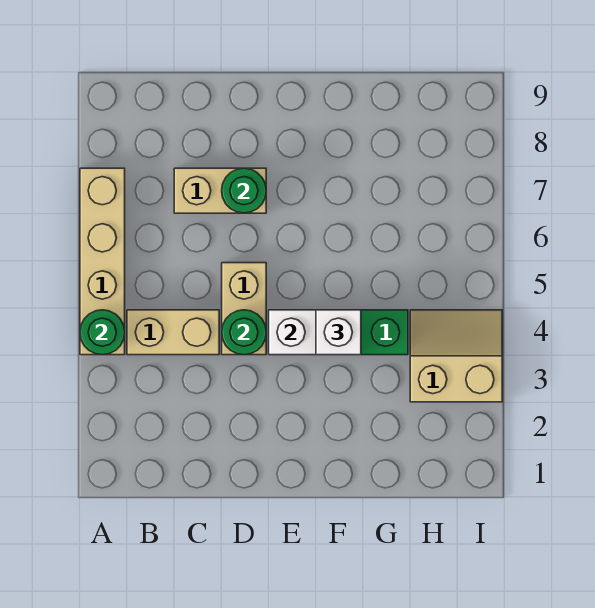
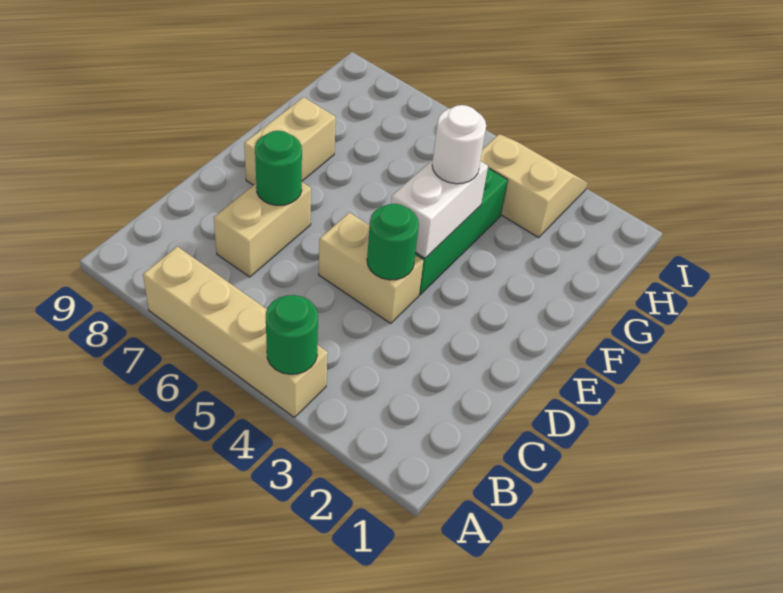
tan 1x2 brick [127,310,219,355] -> tan 1x2 brick moved to [244,97,336,185]
white 1x1 brick [316,310,361,355] -> white 1x1 round brick [432,105,486,184]
tan 2x2 slope [410,310,502,402] -> tan 2x2 slope turned to [480,134,588,238]

